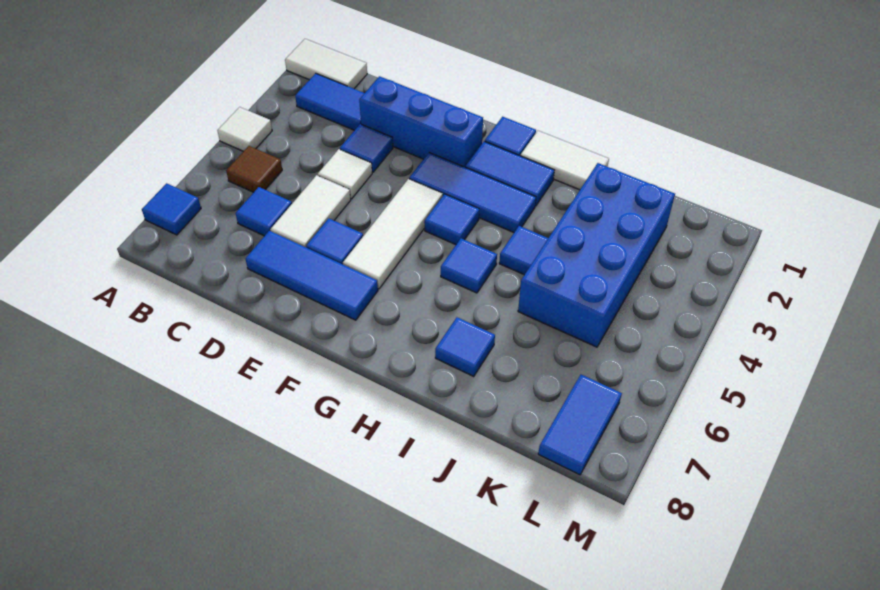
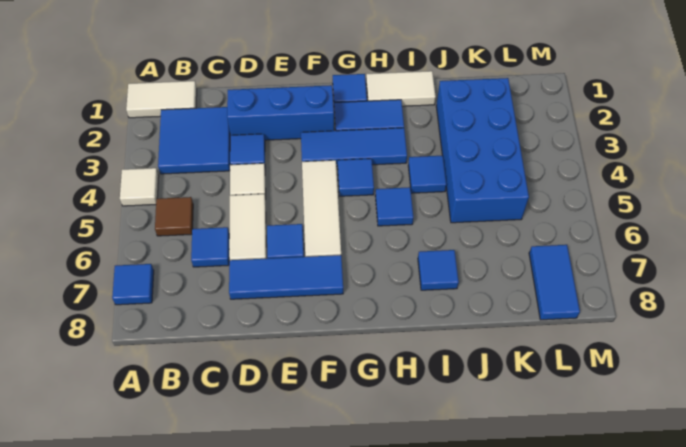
blue 1x2 tile [295,73,364,130] -> blue 2x2 tile [158,107,230,174]

